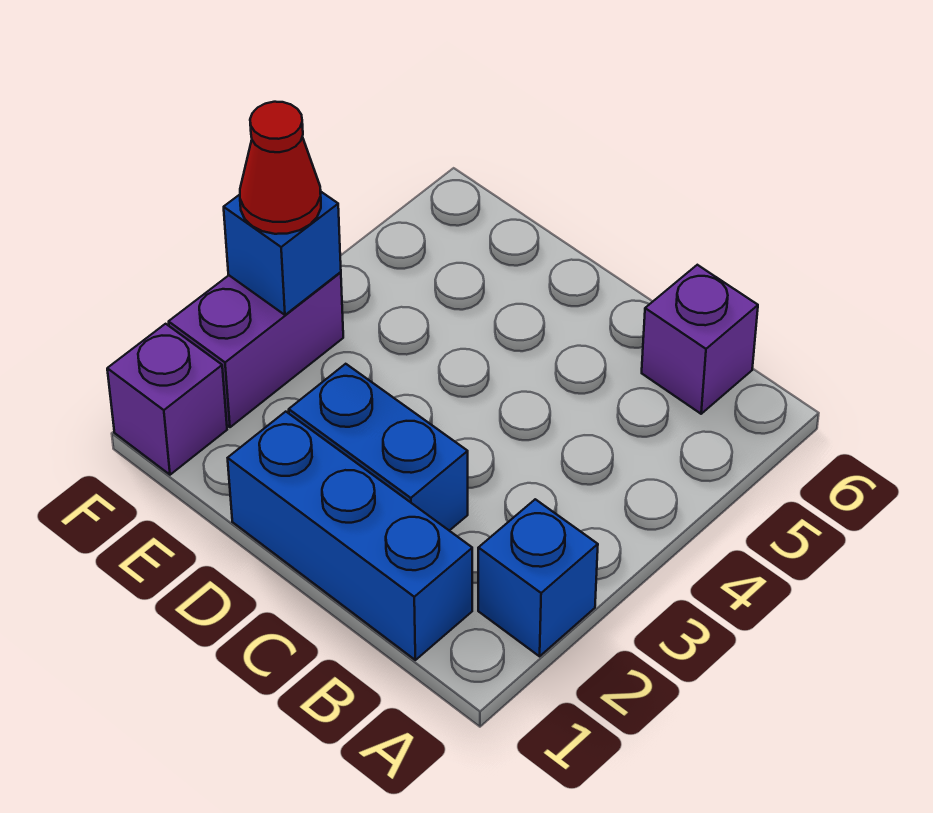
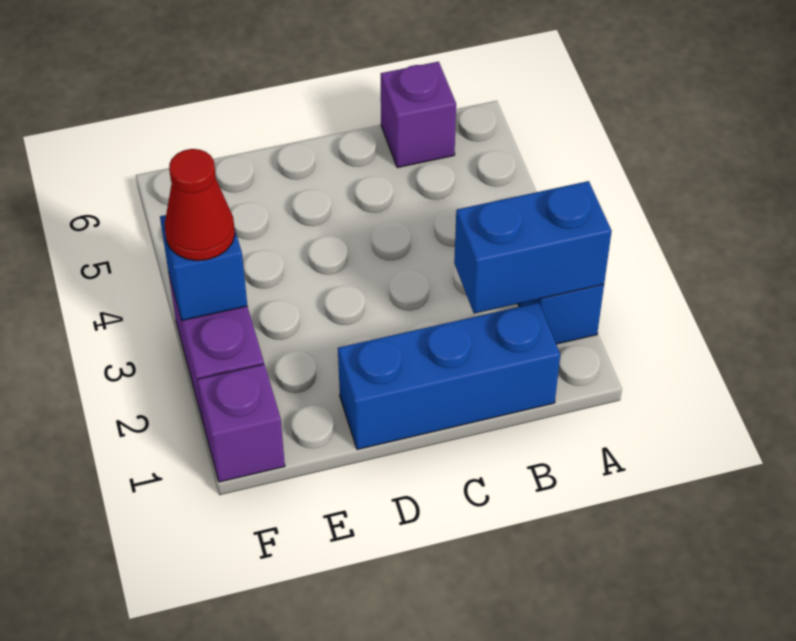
blue 1x2 brick [289,364,468,531] -> blue 1x2 brick moved to [454,181,612,314]

